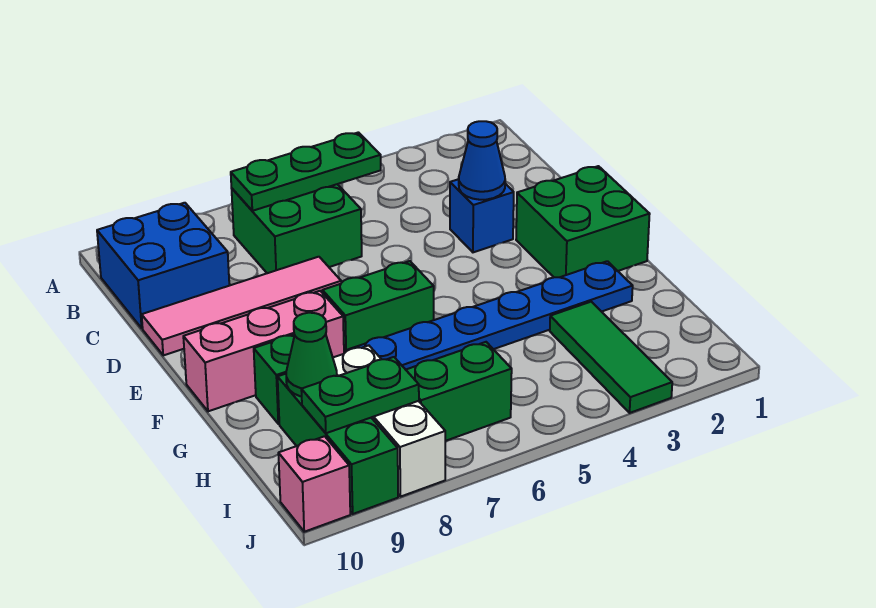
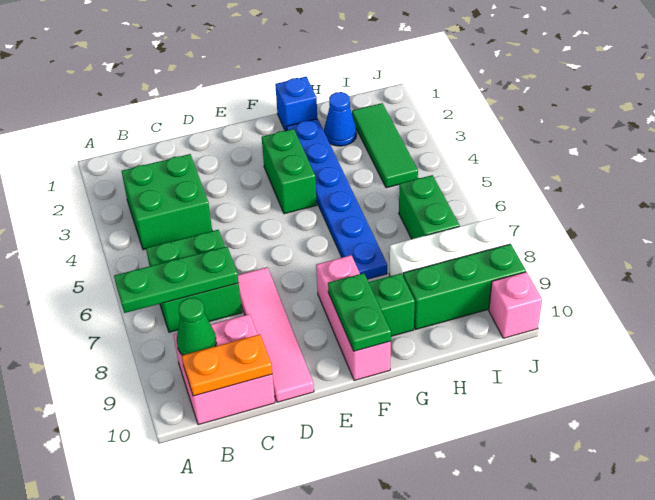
green 1x3 plate [231,132,381,211] -> green 1x3 plate turned to [114,247,239,313]
blue 2x2 brick [97,203,229,328] -> pink 2x2 brick [174,314,275,425]
none -> orange 1x2 plate [182,334,272,396]
blue 1x1 brick [450,179,514,252] -> blue 1x1 brick moved to [275,77,317,131]
blue 1x1 cone [459,121,505,200] -> blue 1x1 cone moved to [324,92,357,146]
green 2x2 brick [516,166,650,277] -> green 2x2 brick moved to [122,154,212,250]
green 1x2 brick [322,261,434,353] -> green 1x2 brick moved to [262,129,317,214]
green 1x3 tile [550,302,672,413] -> green 1x3 tile turned to [352,103,418,188]
green 1x1 cone [286,313,337,397] -> green 1x1 cone moved to [177,298,216,355]
green 1x2 plate [301,357,419,433] -> green 1x2 plate moved to [328,273,391,351]

